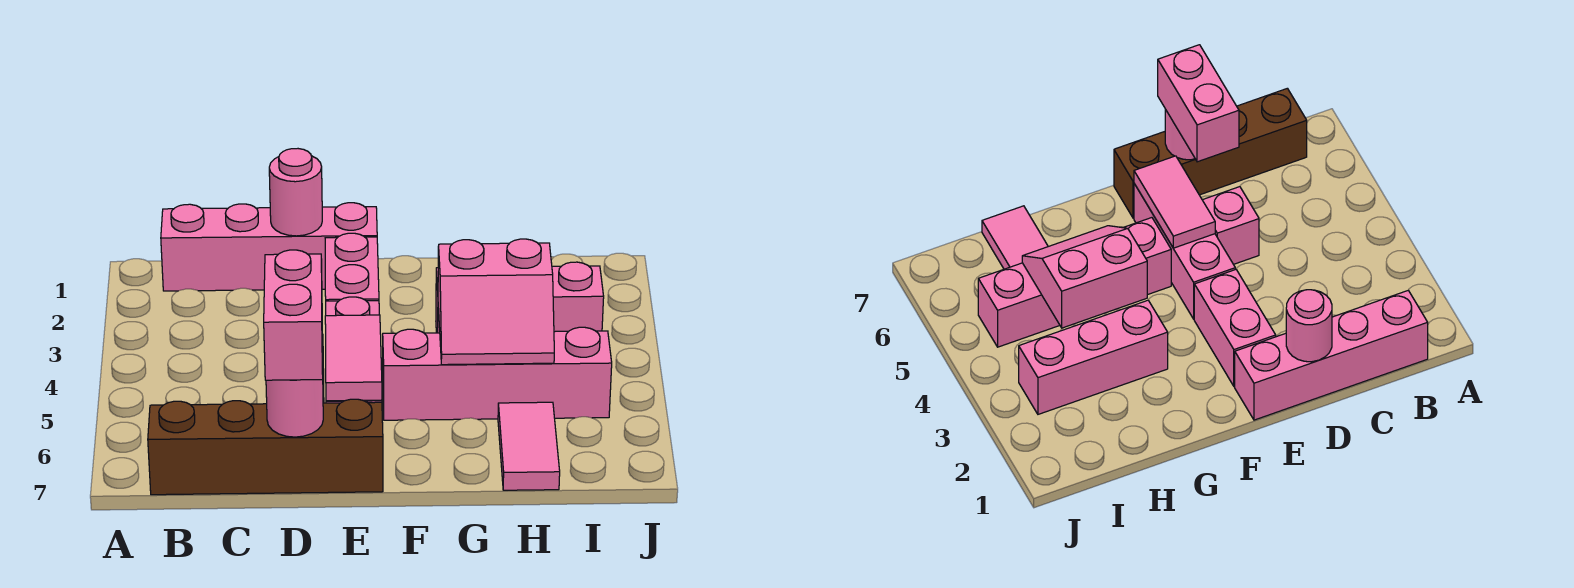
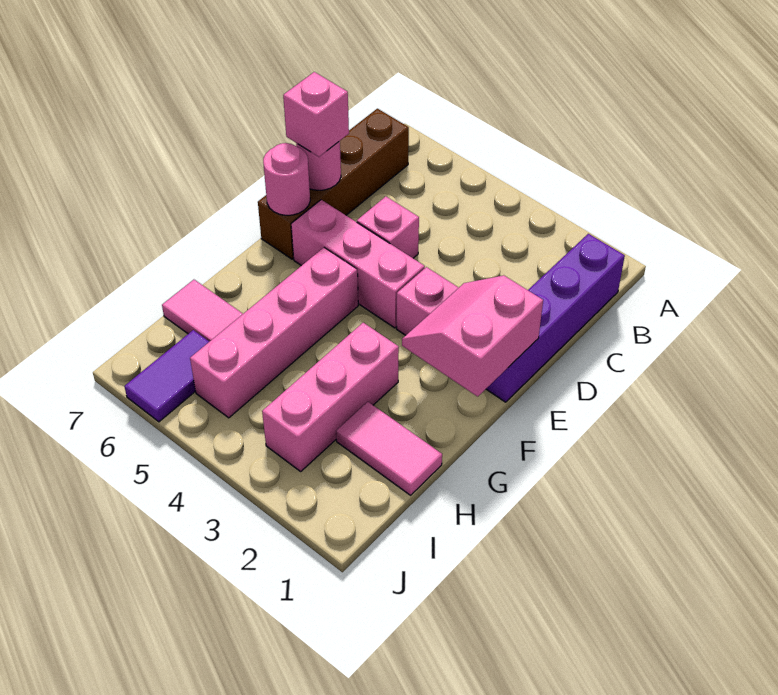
pink 1x4 brick [161,203,377,291] -> purple 1x4 brick [486,234,625,402]
pink 1x1 round brick [269,149,322,236] -> pink 1x1 round brick moved to [263,143,310,215]
pink 1x2 brick [264,250,323,380] -> pink 1x1 brick [283,72,349,157]
pink 1x2 tile [325,315,382,401] -> pink 1x2 tile moved to [336,402,442,495]
pink 2x2 slope [438,239,554,365] -> pink 2x2 slope moved to [402,276,543,396]
none -> purple 1x2 tile [124,330,209,422]

